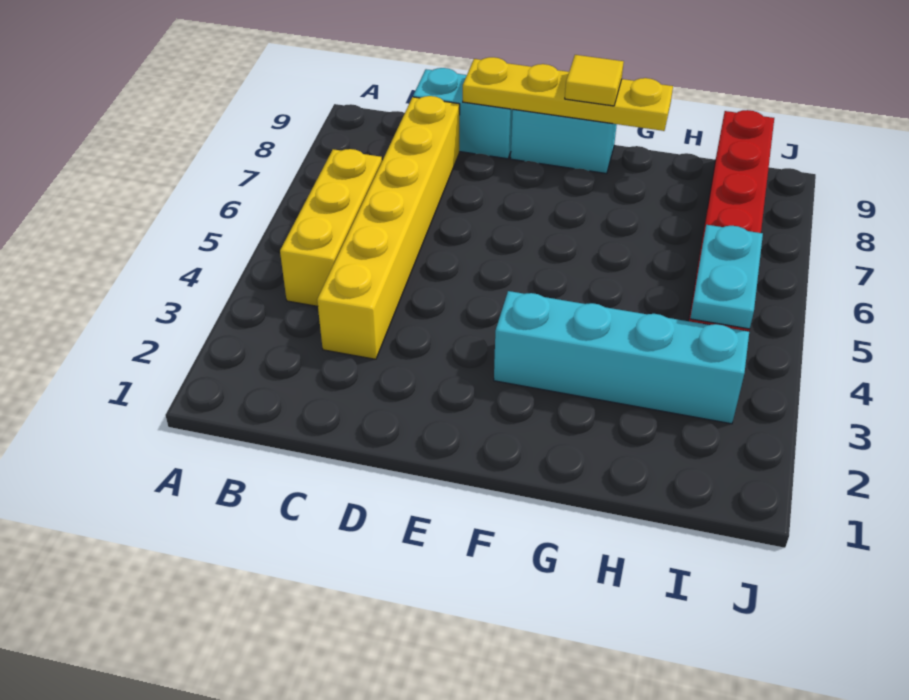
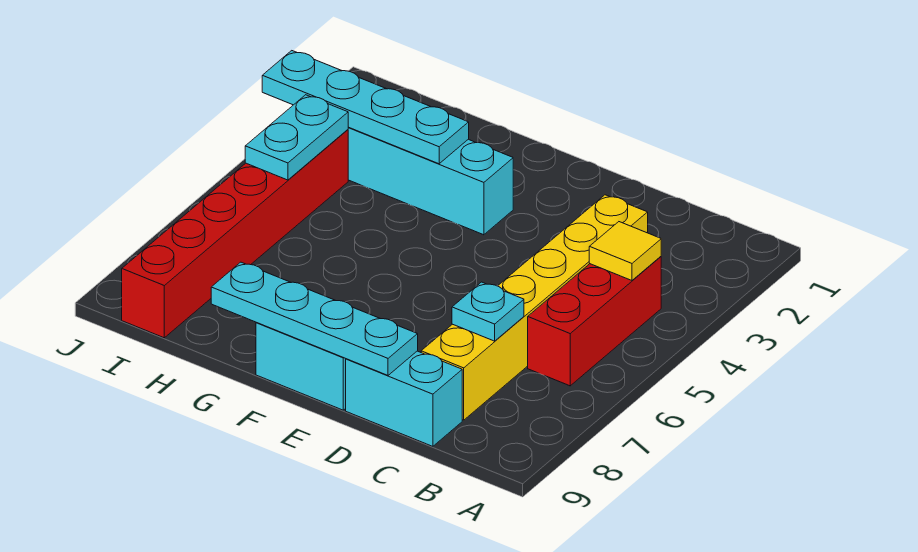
yellow 1x3 brick [280,149,382,306] -> red 1x3 brick [528,257,661,386]
none -> cyan 1x1 plate [452,282,524,341]
yellow 1x4 plate [463,57,673,131] -> cyan 1x4 plate [211,262,418,375]
yellow 1x1 tile [565,55,624,106] -> yellow 1x1 tile moved to [589,222,661,280]
none -> cyan 1x4 plate [262,51,469,164]

